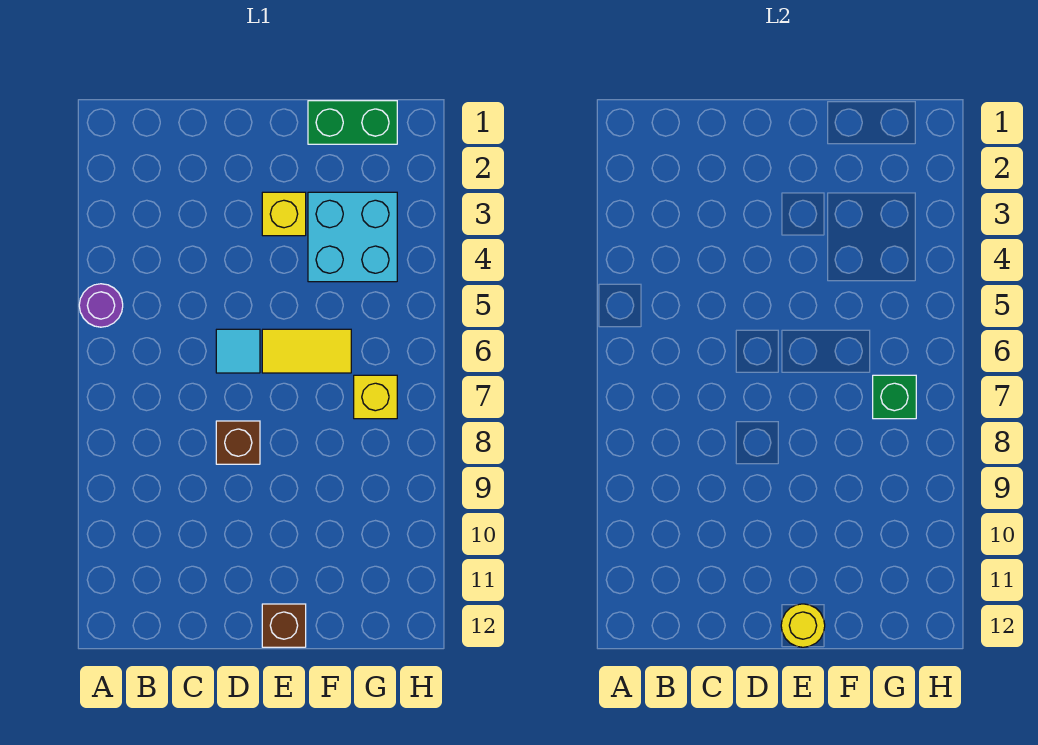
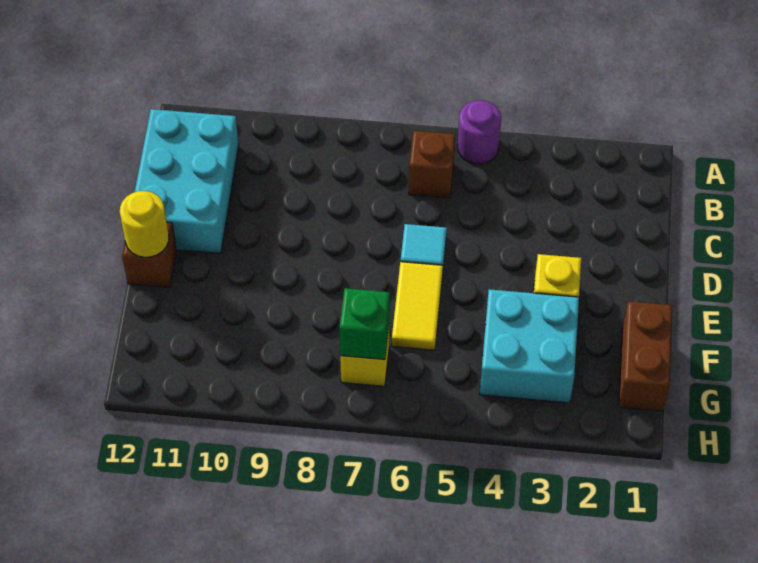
none -> cyan 2x3 brick [135,109,239,253]
brown 1x1 brick [216,421,260,464] -> brown 1x1 brick moved to [409,131,455,198]
green 1x2 brick [308,101,397,144] -> brown 1x2 brick [619,301,672,411]

